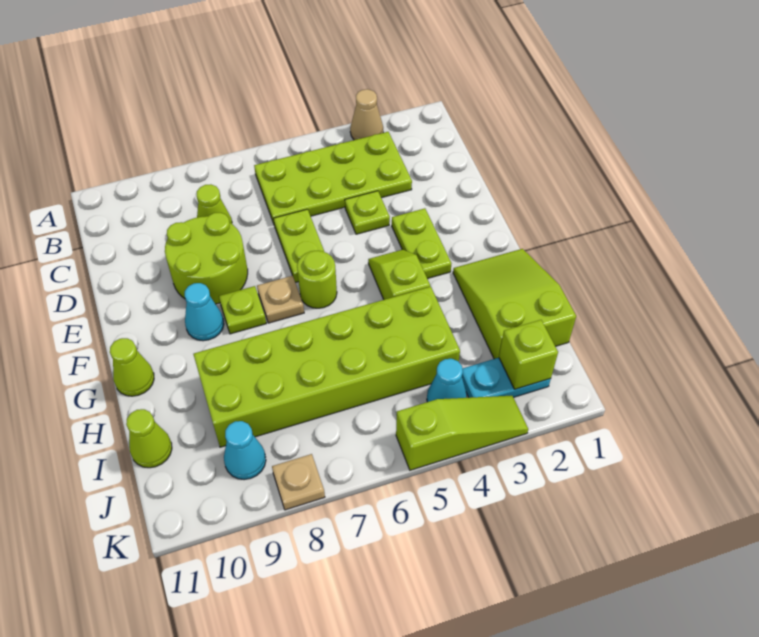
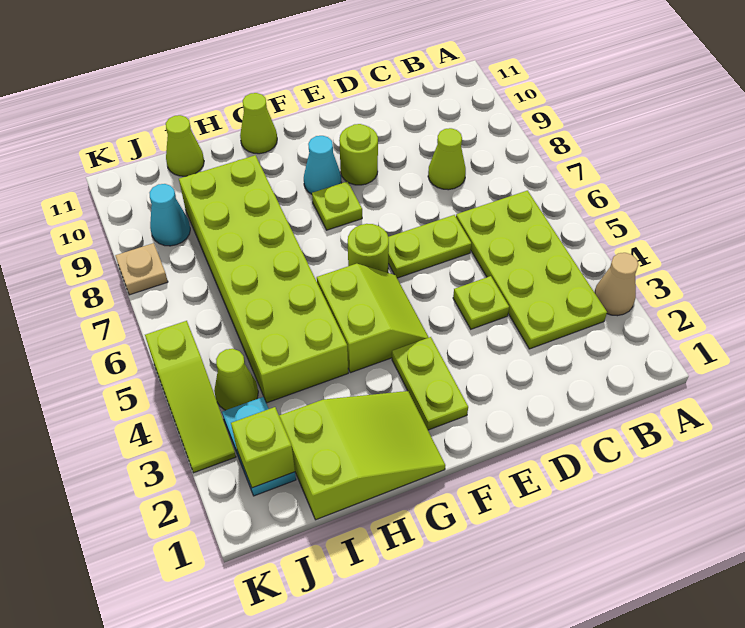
lime 2x2 round brick [165,213,248,304] -> lime 1x1 round brick [339,124,378,185]
lime 1x2 plate [392,208,451,279] -> lime 1x2 plate turned to [392,337,468,430]
lime 1x2 slope [368,250,430,300] -> lime 2x2 slope [317,264,429,373]
tan 1x1 plate [257,276,304,323] -> none
cyan 1x1 cone [427,359,467,402] -> lime 1x1 cone [214,349,258,410]

